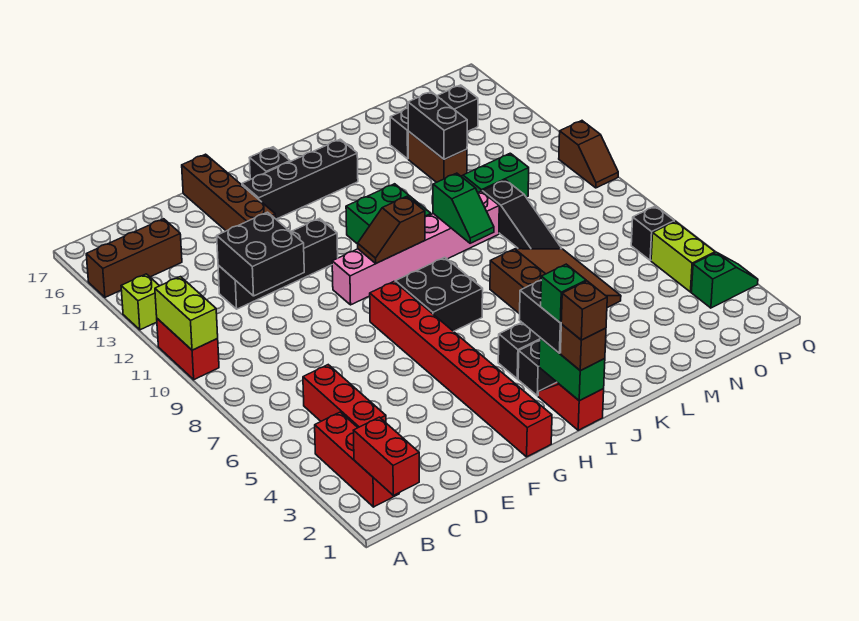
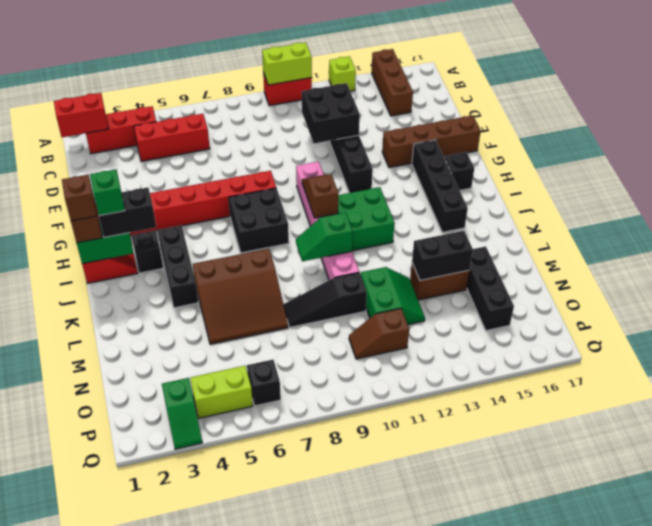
brown 1x2 slope [559,121,618,188] -> brown 1x2 slope moved to [349,308,409,359]

